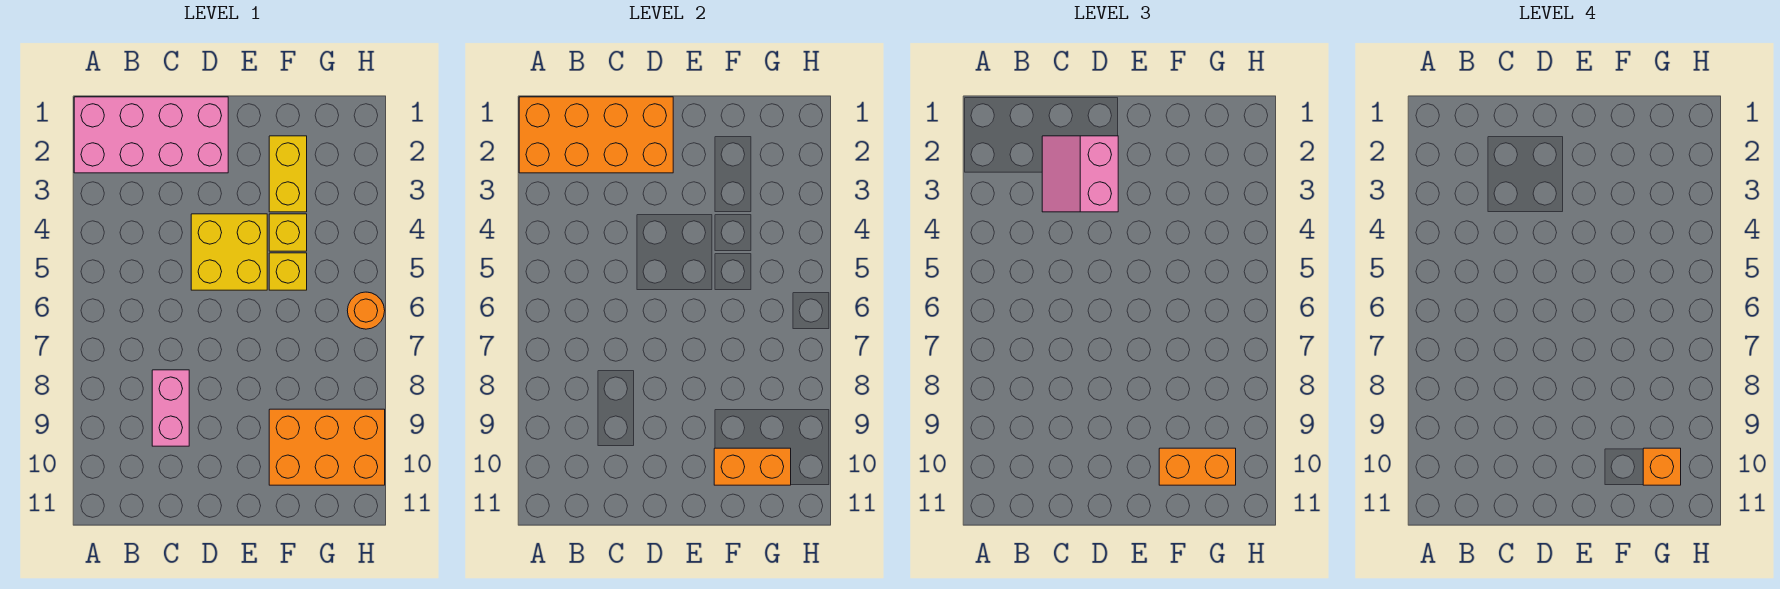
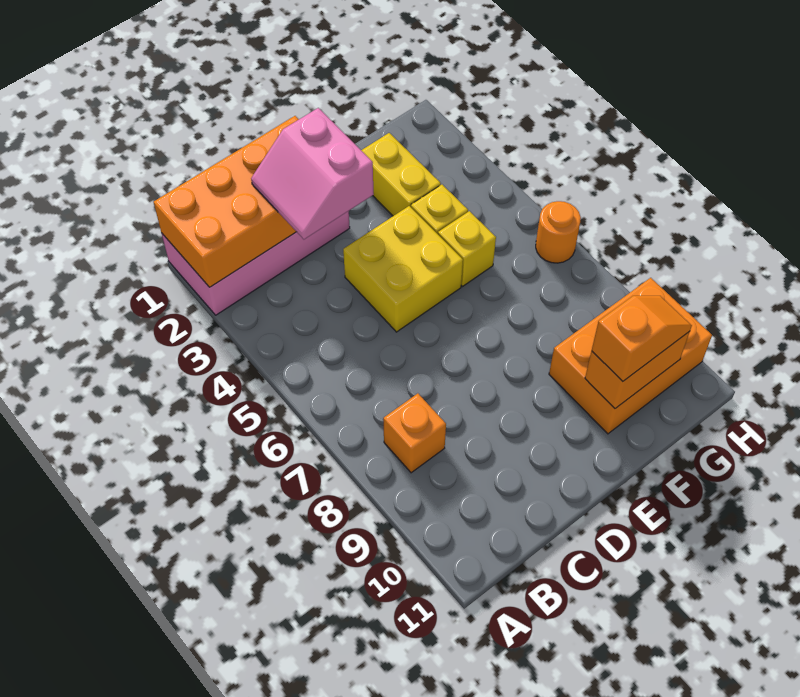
pink 1x2 brick [152,370,189,446] -> none
orange 1x2 brick [1159,448,1236,485] -> orange 1x2 slope [592,296,692,382]
orange 1x1 brick [1643,448,1681,485] -> orange 1x1 brick moved to [383,393,446,473]

